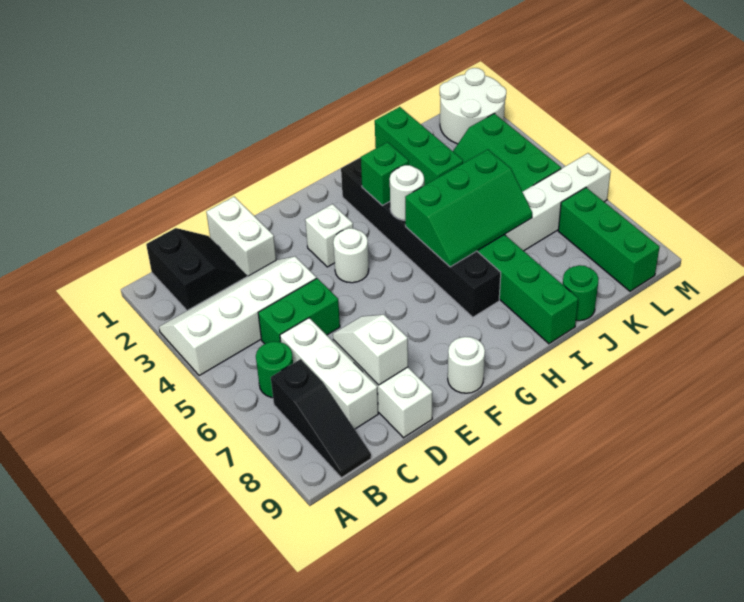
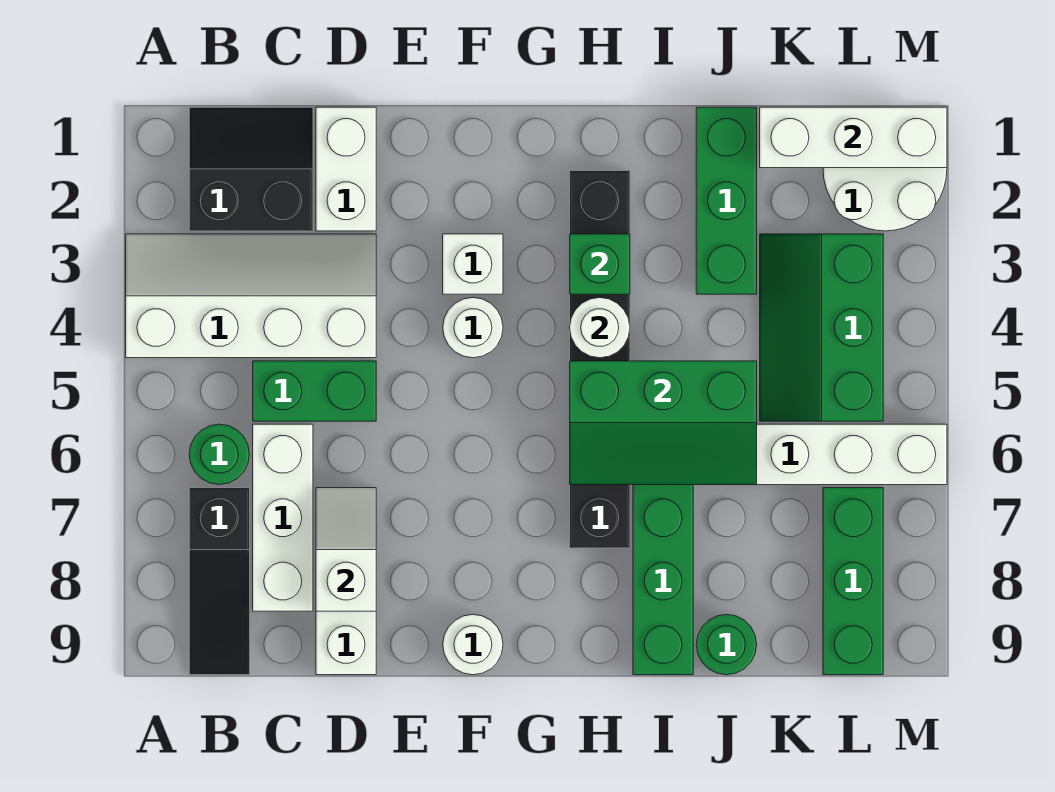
black 2x2 slope [146,228,247,311] -> black 2x2 slope turned to [189,107,313,231]
none -> white 1x3 brick [760,107,947,168]

